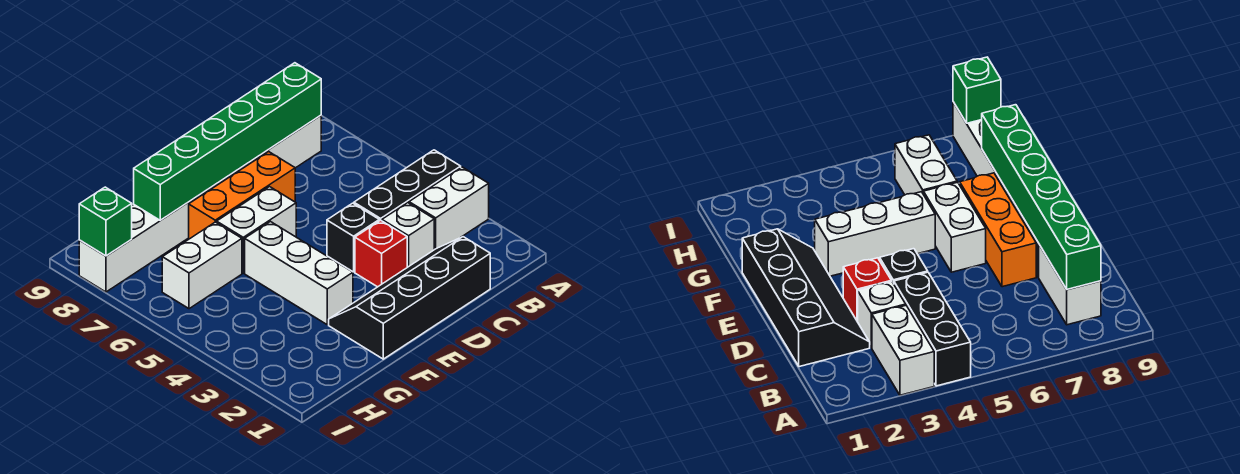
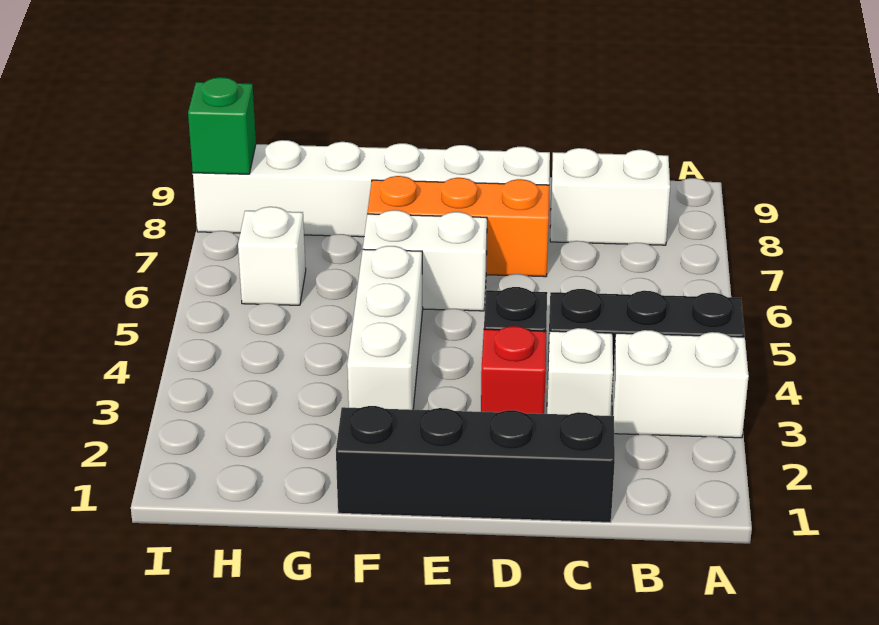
green 1x6 brick [134,63,321,220] -> none
white 1x2 brick [162,222,242,309] -> white 1x1 brick [238,207,306,305]

